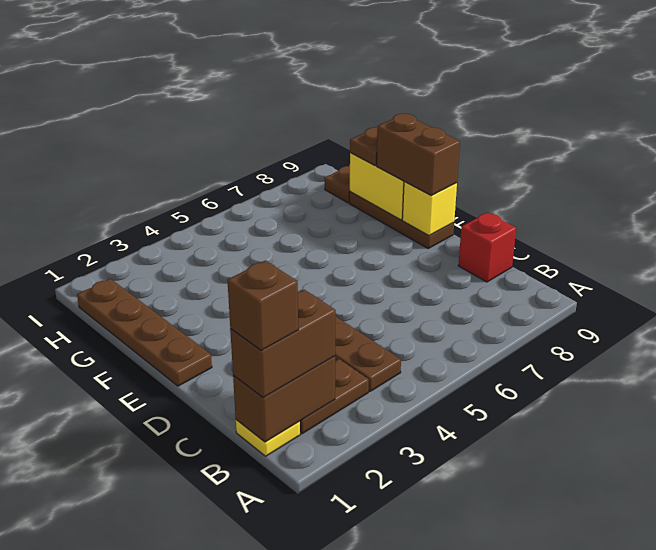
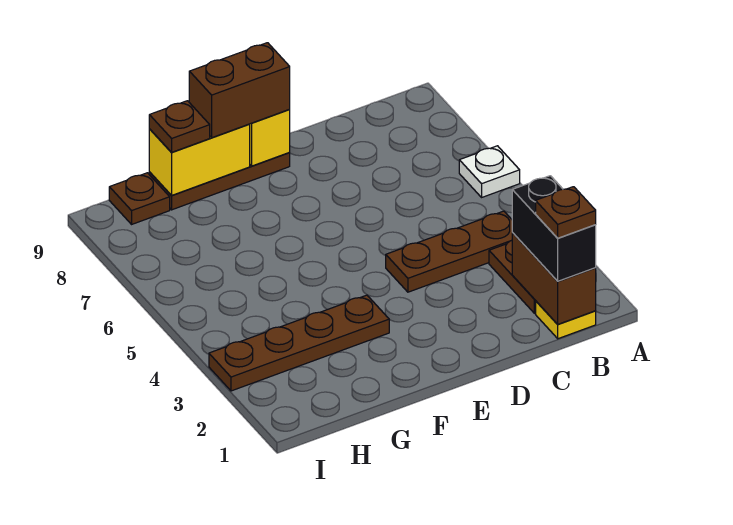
none -> white 1x1 plate [459,146,520,197]
brown 1x2 brick [230,290,336,397] -> black 1x2 brick [512,176,596,281]
brown 1x1 brick [227,260,298,350] -> brown 1x1 plate [536,187,596,238]
red 1x1 brick [458,213,516,282] -> none
brown 1x4 plate [77,279,212,386] -> brown 1x4 plate moved to [209,295,389,391]

